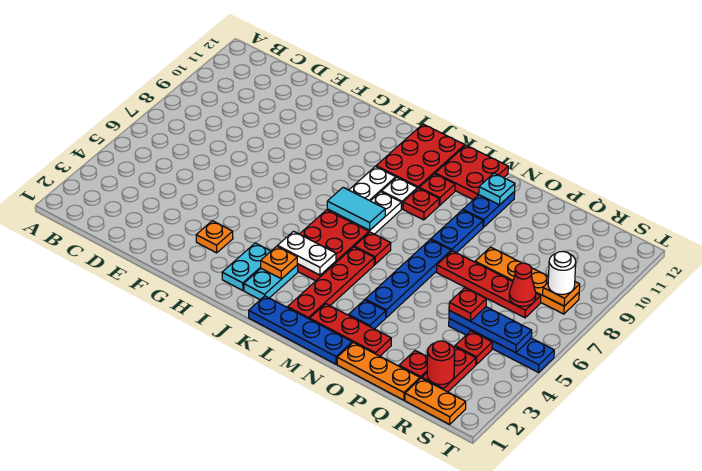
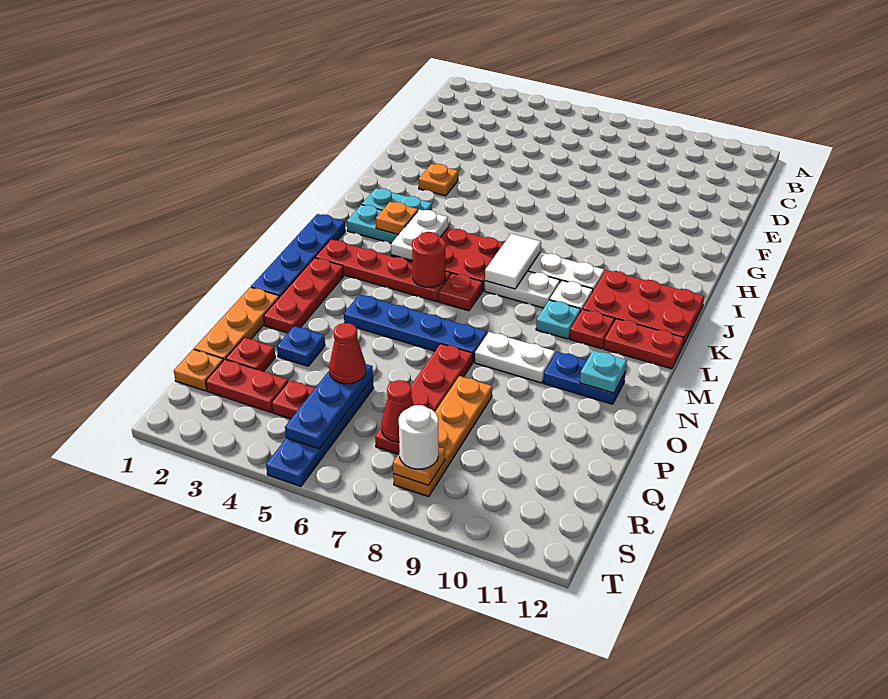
cyan 1x2 tile [327,187,385,230] -> white 1x2 tile [485,234,541,289]
red 1x1 plate [403,188,439,220] -> cyan 1x1 plate [536,300,581,339]
red 2x2 plate [435,145,508,200] -> red 1x2 plate [604,319,684,369]
blue 1x1 plate [349,300,386,329] -> blue 1x1 plate moved to [277,326,325,366]
blue 1x2 plate [431,210,483,253] -> white 1x2 plate [475,332,555,383]
red 1x1 plate [449,288,486,321] -> red 1x1 cone [329,323,366,384]
orange 1x2 plate [405,378,466,424] -> orange 1x1 plate [174,349,223,391]
red 1x1 round brick [427,341,455,385] -> red 1x1 round brick moved to [412,232,445,287]

